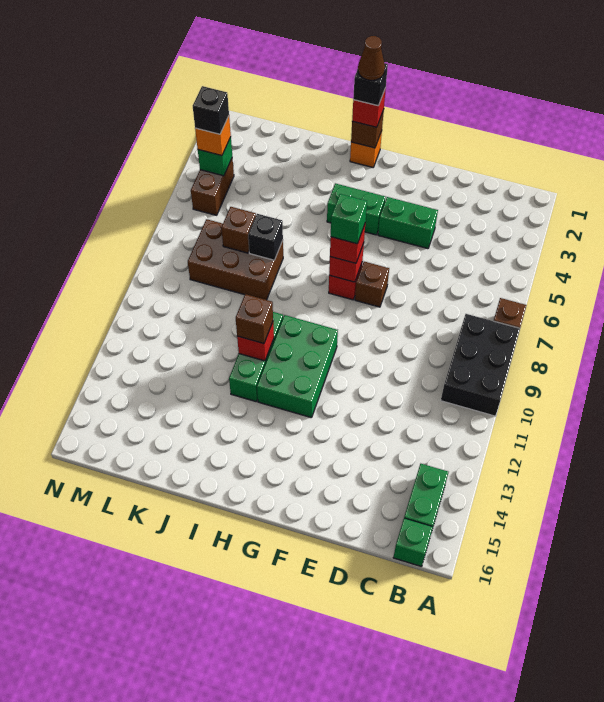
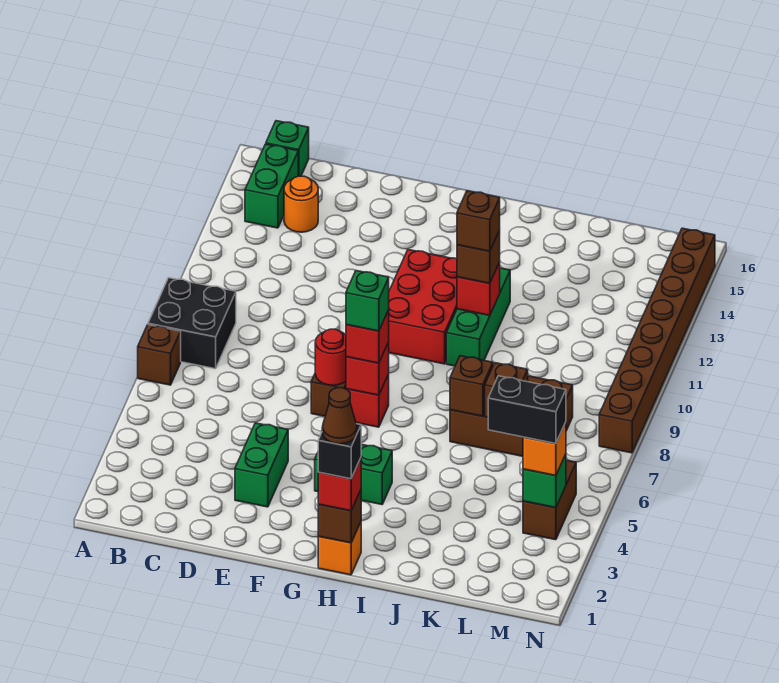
black 2x3 brick [441,314,520,416] -> black 2x2 brick [148,278,236,369]
none -> orange 1x1 round brick [284,176,318,232]
green 1x2 brick [378,197,438,249] -> green 1x2 brick turned to [235,423,288,507]
none -> red 1x1 round brick [315,329,346,385]
green 2x3 brick [257,315,338,418] -> red 2x3 brick [389,250,457,364]
none -> brown 1x1 brick [457,191,500,251]
black 1x1 brick [248,214,283,260] -> brown 1x1 brick [450,356,493,416]
black 1x1 brick [193,86,229,134] -> black 1x2 brick [488,376,566,444]
none -> brown 1x8 brick [599,228,715,453]

